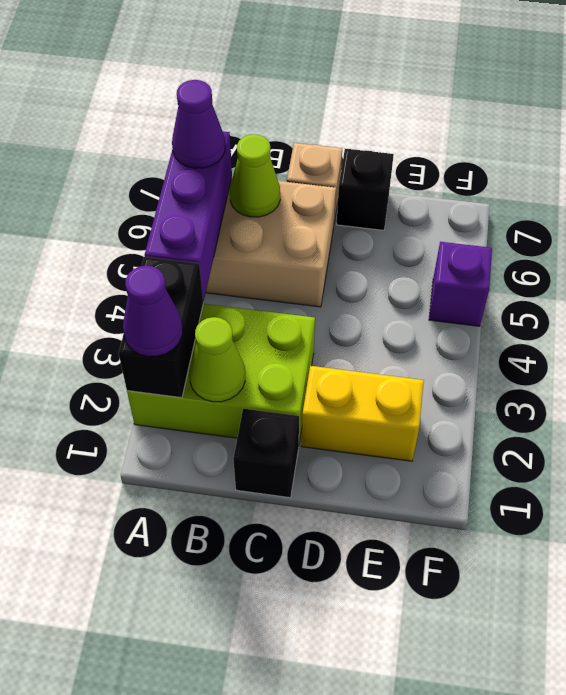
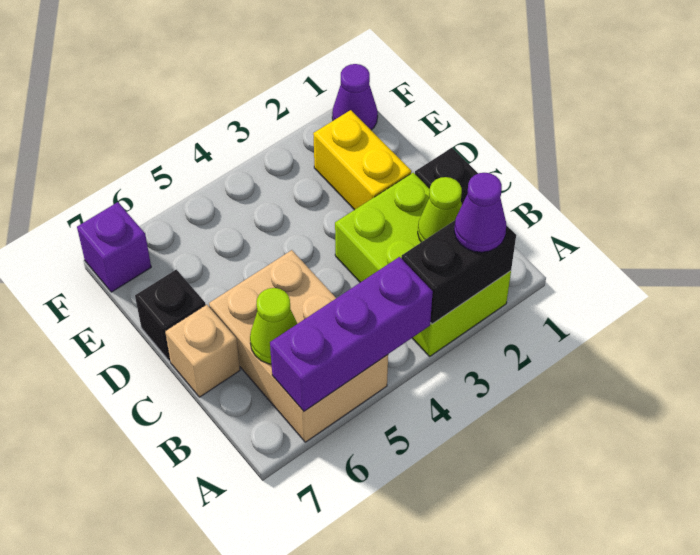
purple 1x1 cone [172,80,225,168] -> purple 1x1 cone moved to [332,64,378,130]
purple 1x1 brick [429,242,492,326] -> purple 1x1 brick moved to [77,202,151,292]

